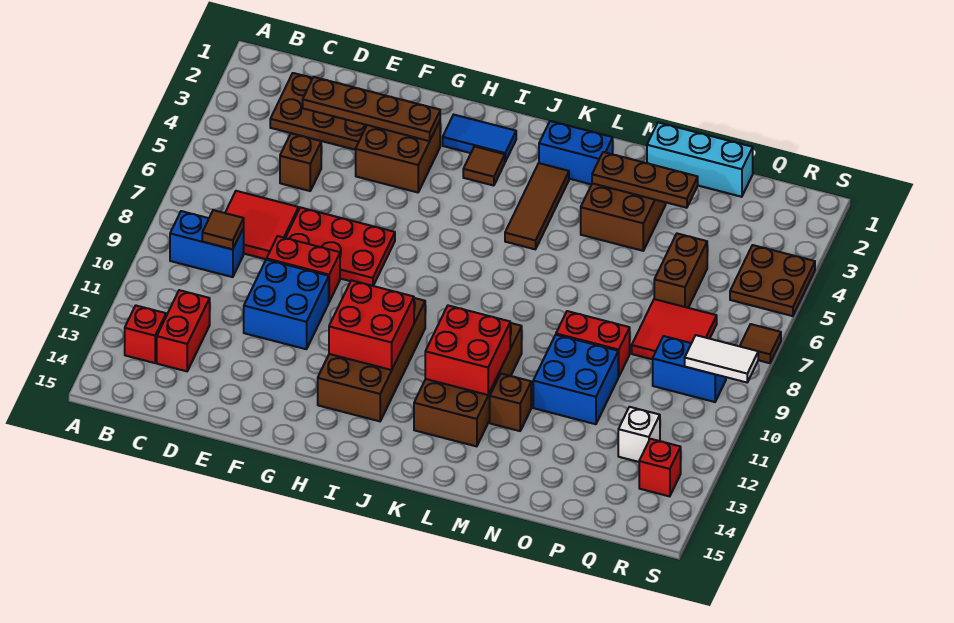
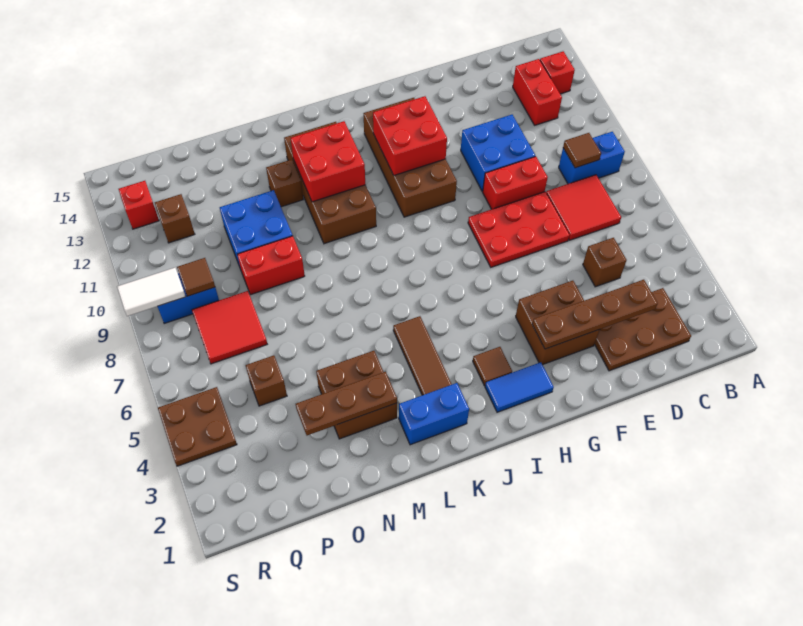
cyan 1x3 brick [647,122,753,197] -> none
brown 1x2 brick [654,234,707,308] -> brown 1x1 brick [246,355,287,406]
white 1x1 brick [618,407,660,462] -> brown 1x1 brick [155,194,195,243]
brown 1x1 tile [740,324,781,363] -> brown 1x1 tile moved to [177,258,215,296]

